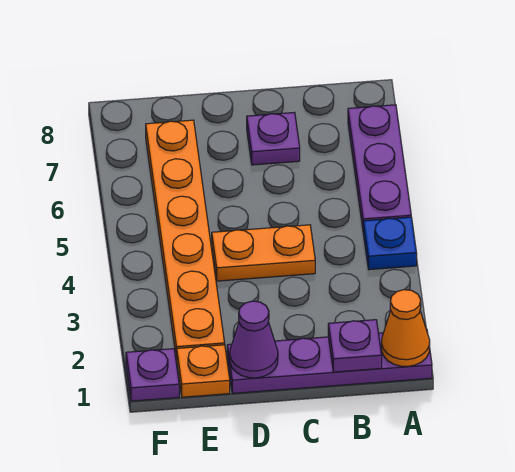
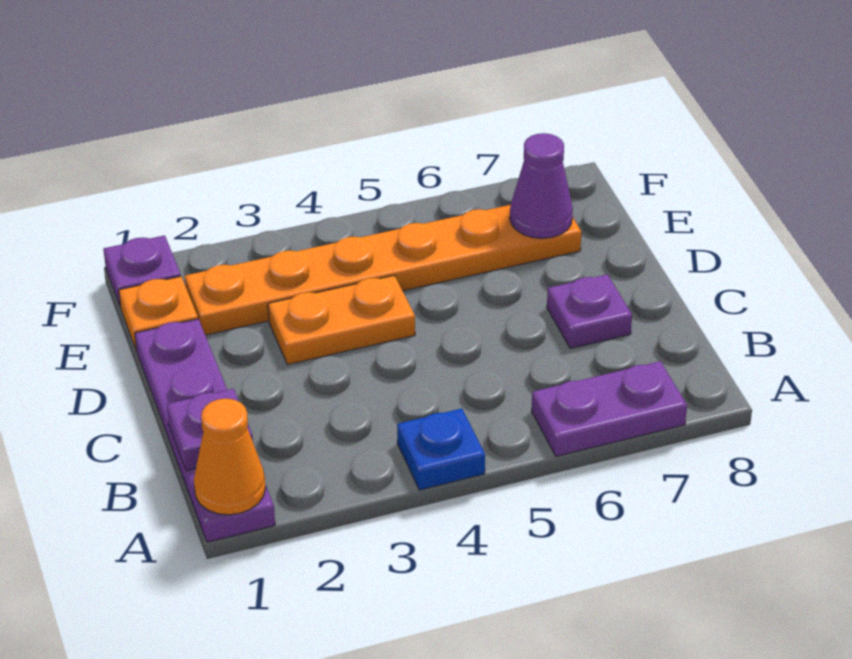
purple 1x3 plate [348,105,411,227] -> purple 1x2 plate [532,361,687,456]
orange 1x2 plate [212,225,315,281] -> orange 1x2 plate turned to [268,275,415,365]
purple 1x1 cone [230,301,278,378] -> purple 1x1 cone moved to [510,133,573,239]

